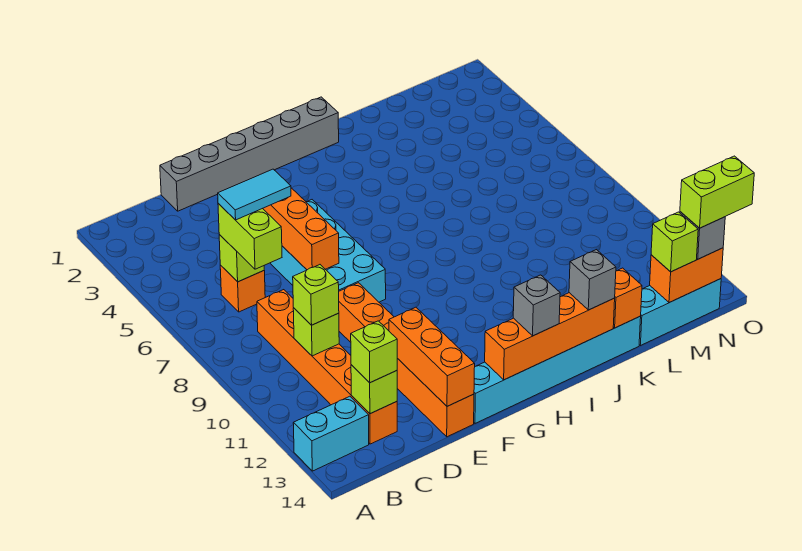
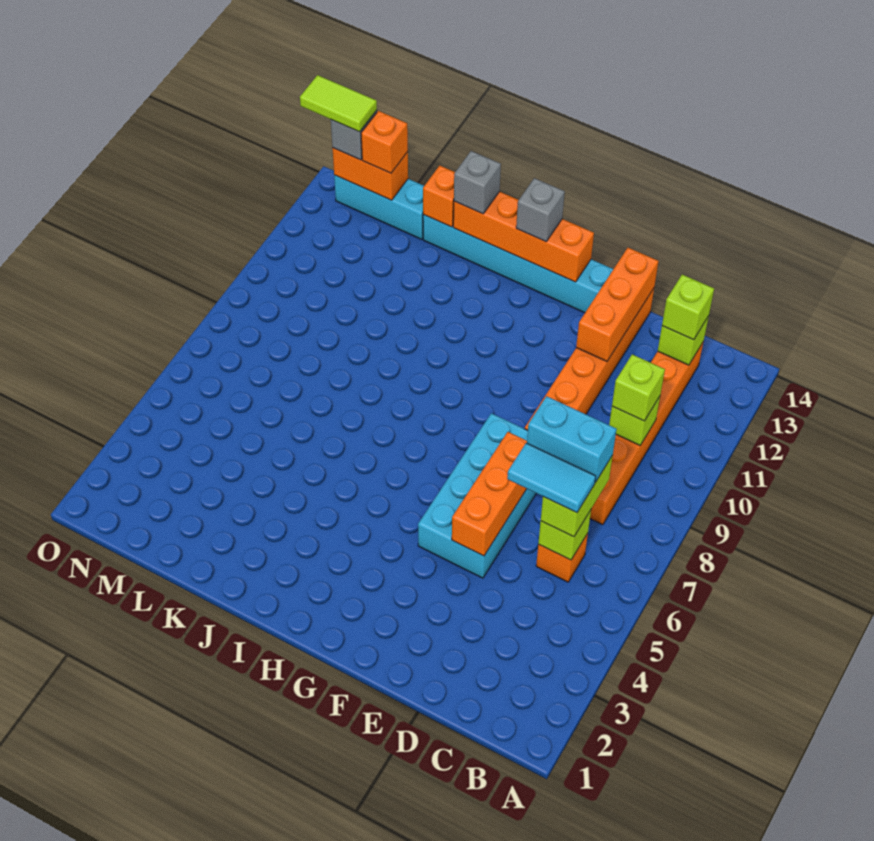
cyan 1x2 brick [293,396,369,471] -> cyan 1x2 brick moved to [527,396,617,482]
grey 1x6 brick [160,97,339,211] -> none
lime 1x1 brick [651,212,698,272] -> orange 1x1 brick [361,111,408,173]
lime 1x2 brick [680,156,754,228] -> lime 1x2 tile [300,75,377,132]

